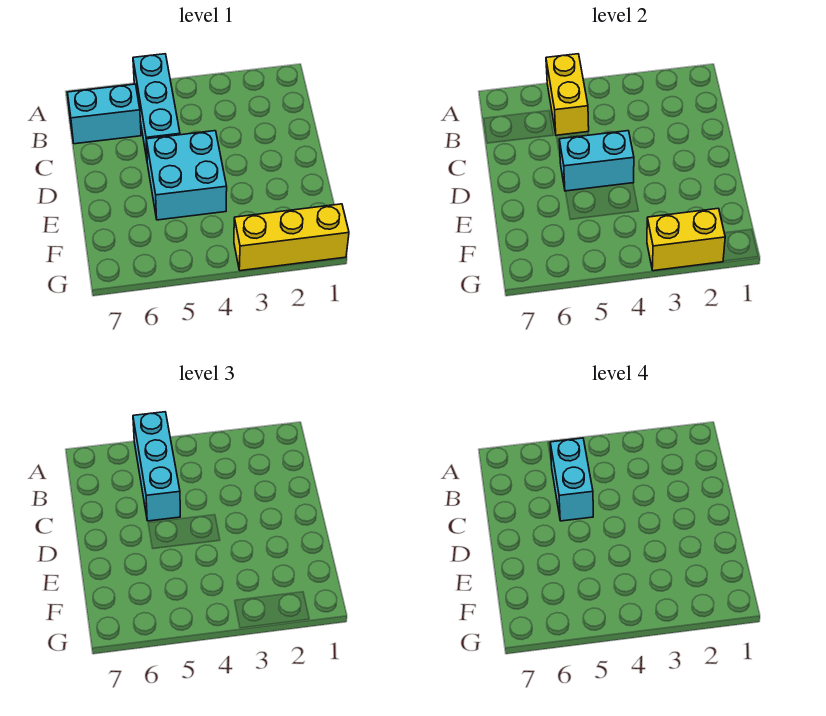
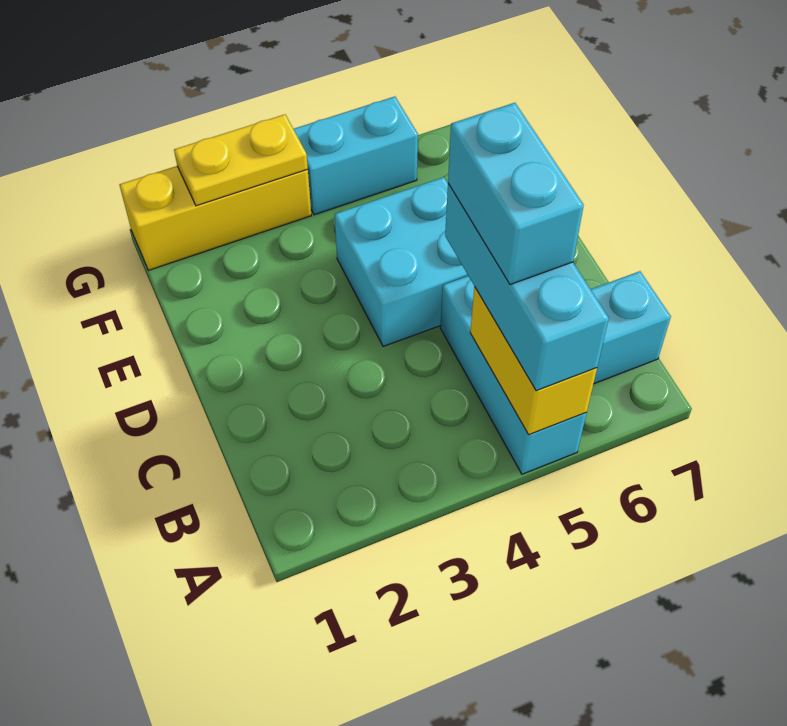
cyan 1x2 brick [559,131,634,191] -> cyan 1x2 brick moved to [294,97,418,215]
yellow 1x2 brick [647,208,725,271] -> yellow 1x2 plate [174,114,308,206]

